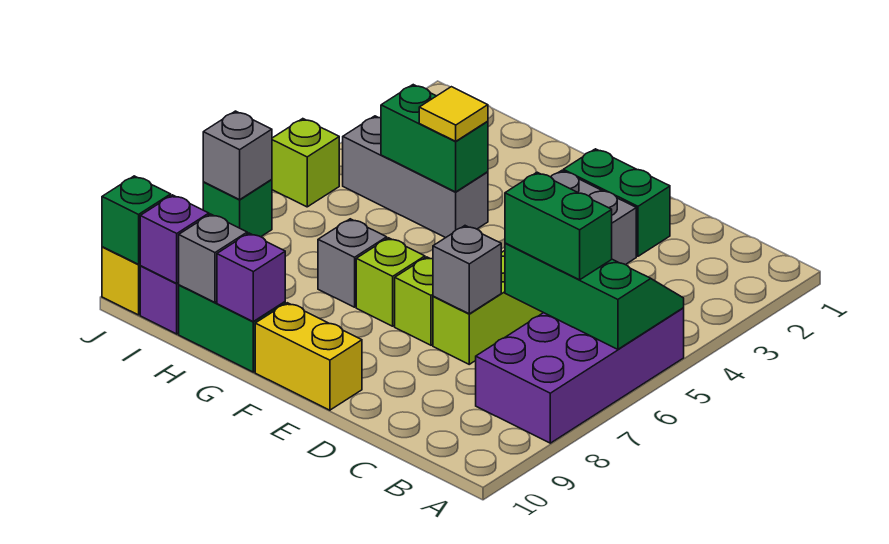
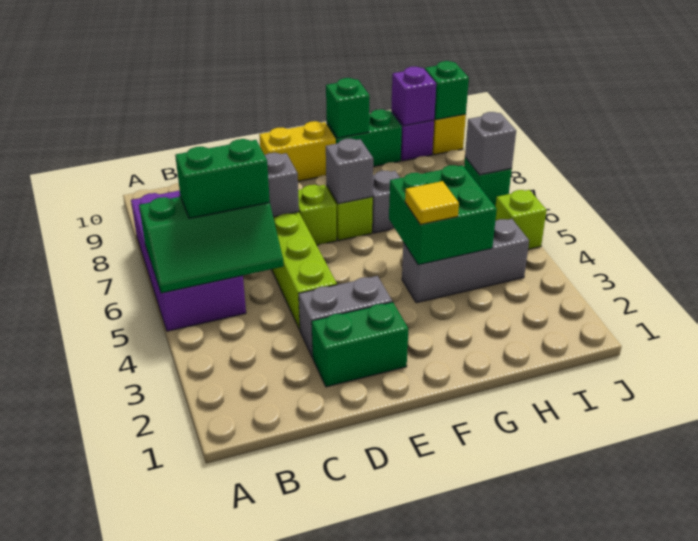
green 1x2 brick [381,85,488,192] -> green 2x2 brick [389,165,497,265]
purple 1x1 brick [217,233,285,321] -> green 1x1 brick [326,78,370,138]
grey 1x1 brick [179,214,247,302] -> grey 1x1 brick moved to [326,139,373,204]

